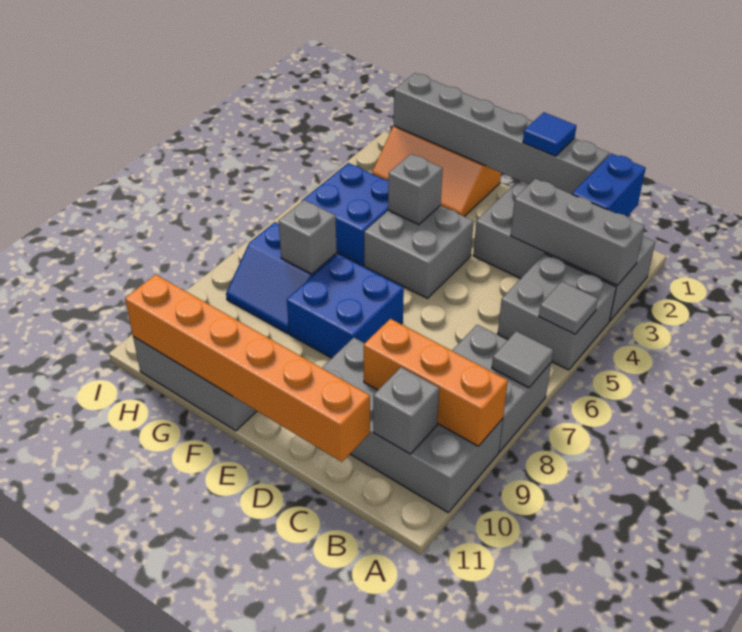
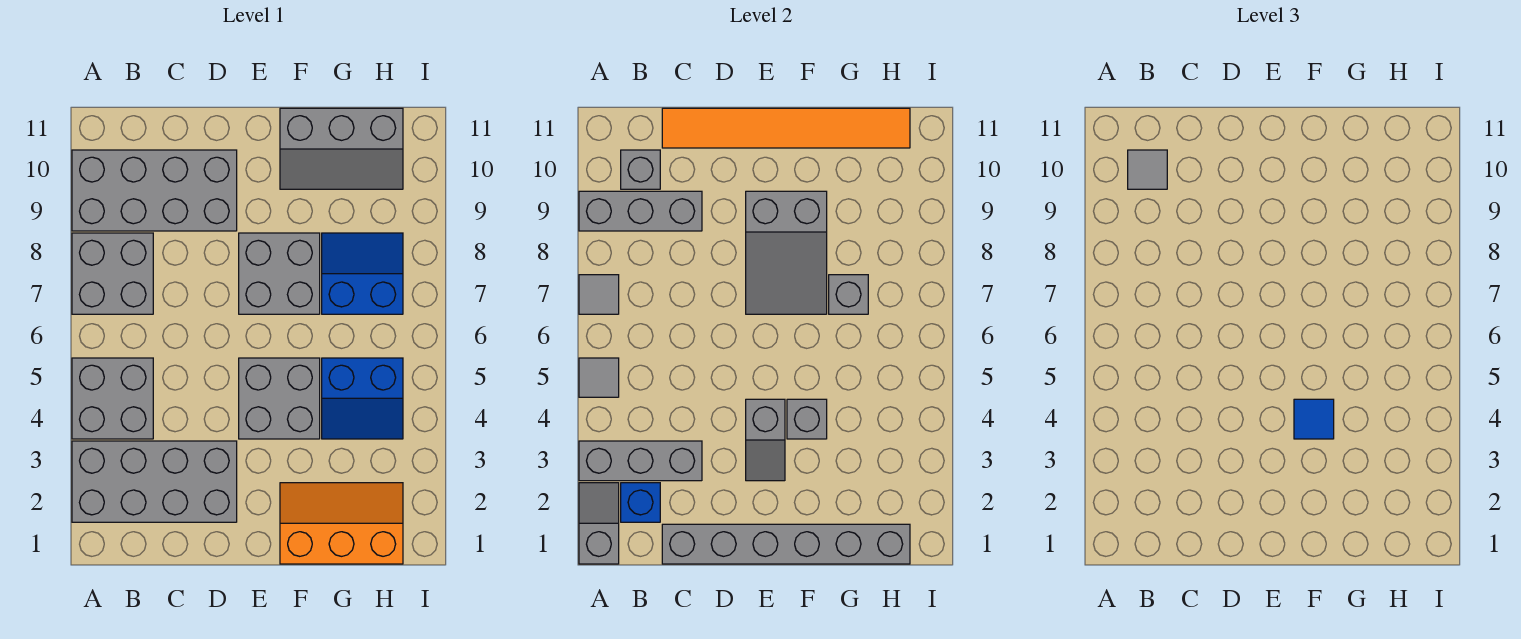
none -> grey 1x2 slope [579,483,619,564]
orange 1x3 brick [364,319,508,446] -> grey 1x3 brick [579,191,702,231]
blue 1x2 brick [572,154,646,216] -> blue 1x1 brick [621,483,660,522]
none -> grey 1x1 tile [1128,150,1167,189]
orange 1x6 brick [125,274,370,462] -> orange 1x6 tile [662,108,910,148]
blue 1x1 tile [523,112,576,156] -> blue 1x1 tile moved to [1294,399,1334,439]
none -> grey 1x2 slope [746,399,785,481]
blue 2x2 brick [287,254,404,358] -> grey 2x2 brick [239,233,320,314]
none -> grey 2x3 slope [746,191,827,314]
blue 2x2 brick [302,163,388,266] -> blue 2x2 slope [322,358,403,439]

